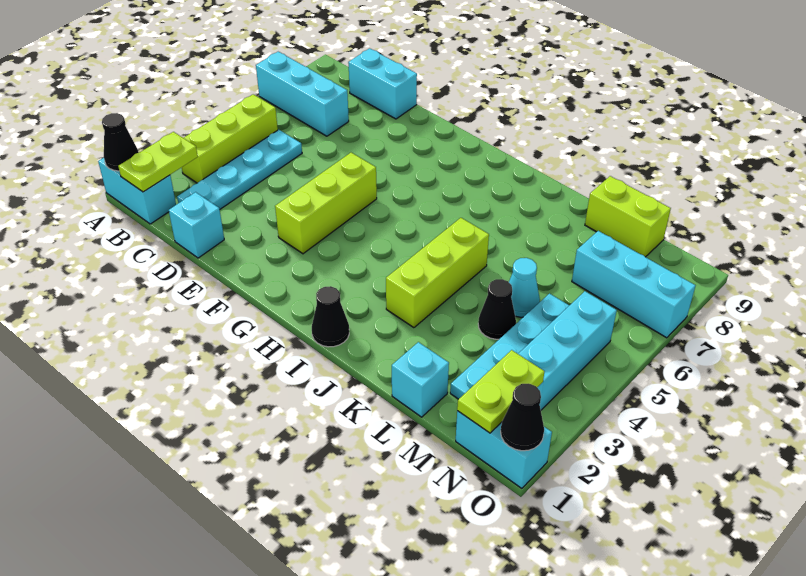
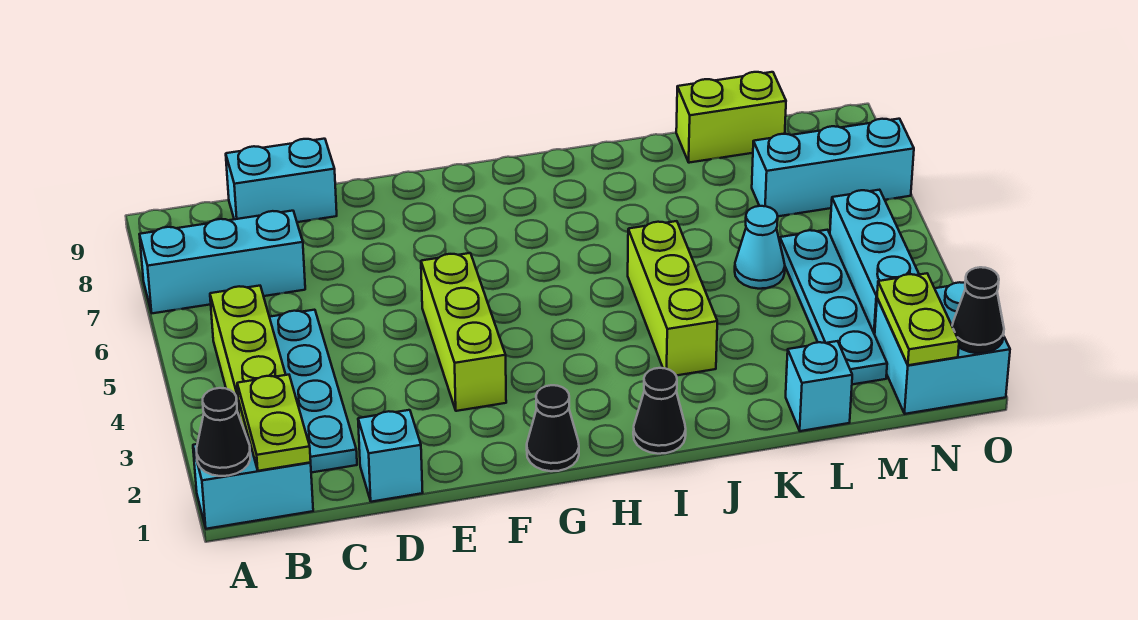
black 1x1 cone [478,279,516,339] -> black 1x1 cone moved to [527,385,579,471]
cyan 1x2 brick [456,411,552,488] -> cyan 2x2 brick [875,282,1010,414]

